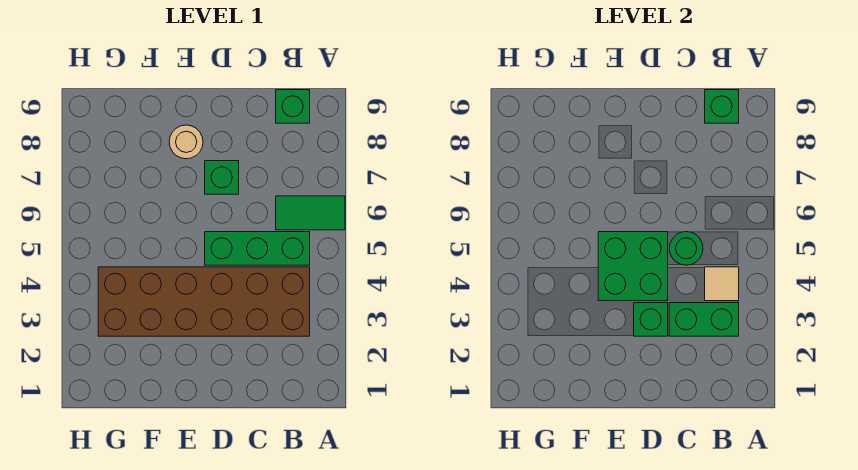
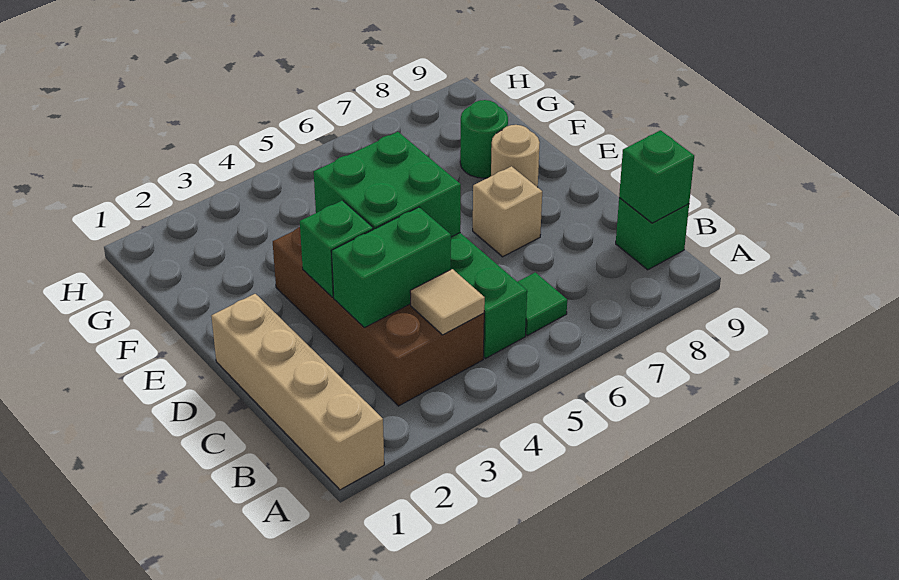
none -> tan 1x4 brick [211,294,384,490]
green 1x2 tile [276,196,345,230] -> green 1x1 tile [518,272,567,336]
brown 2x6 brick [98,267,310,336] -> brown 2x4 brick [273,227,484,406]
green 1x2 brick [669,303,739,336] -> green 1x2 brick turned to [331,207,451,328]
green 1x1 round brick [669,232,703,265] -> green 1x1 round brick moved to [460,100,508,178]
green 1x1 brick [205,161,239,194] -> tan 1x1 brick [473,166,542,257]

